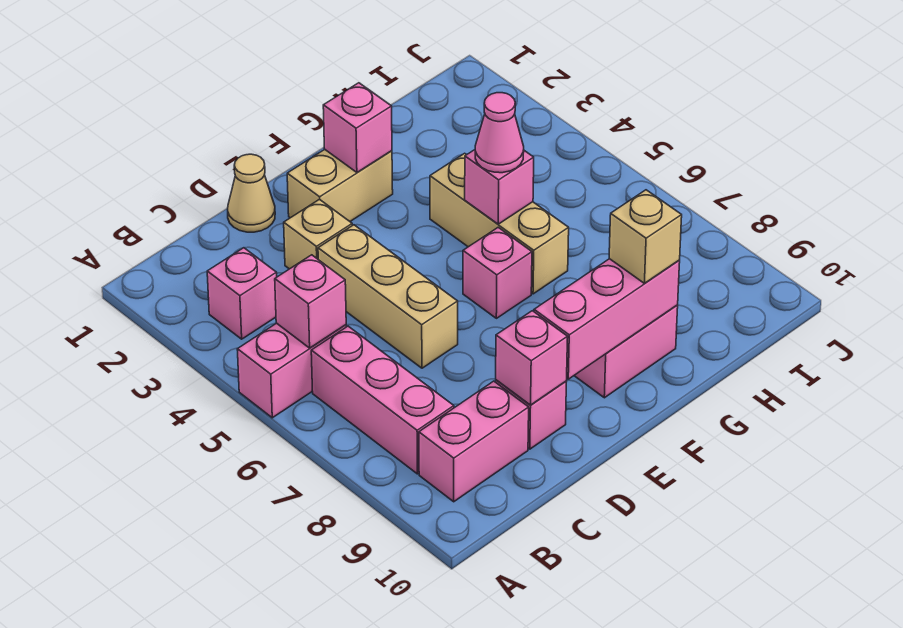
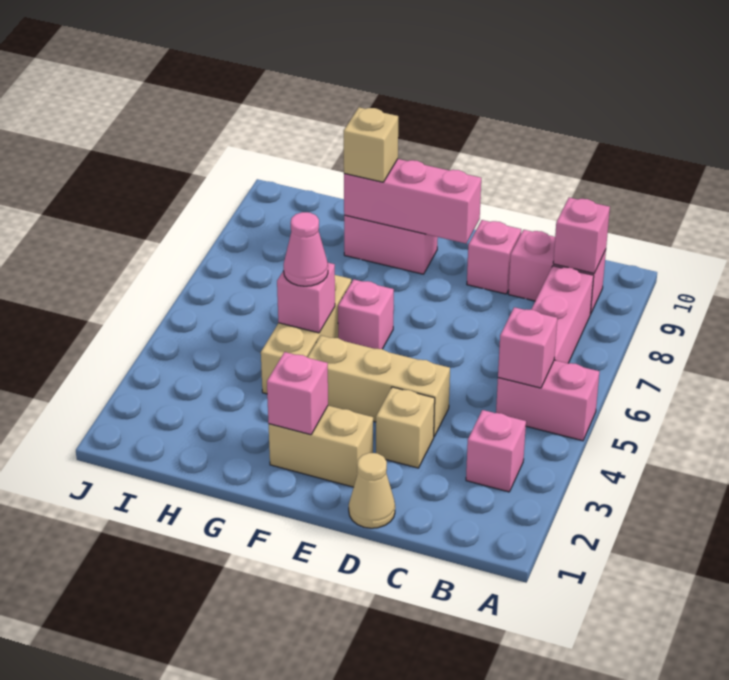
tan 1x3 brick [318,225,458,368] -> tan 1x3 brick turned to [308,336,450,436]
pink 1x1 brick [496,311,568,405] -> pink 1x1 brick moved to [553,198,610,273]

